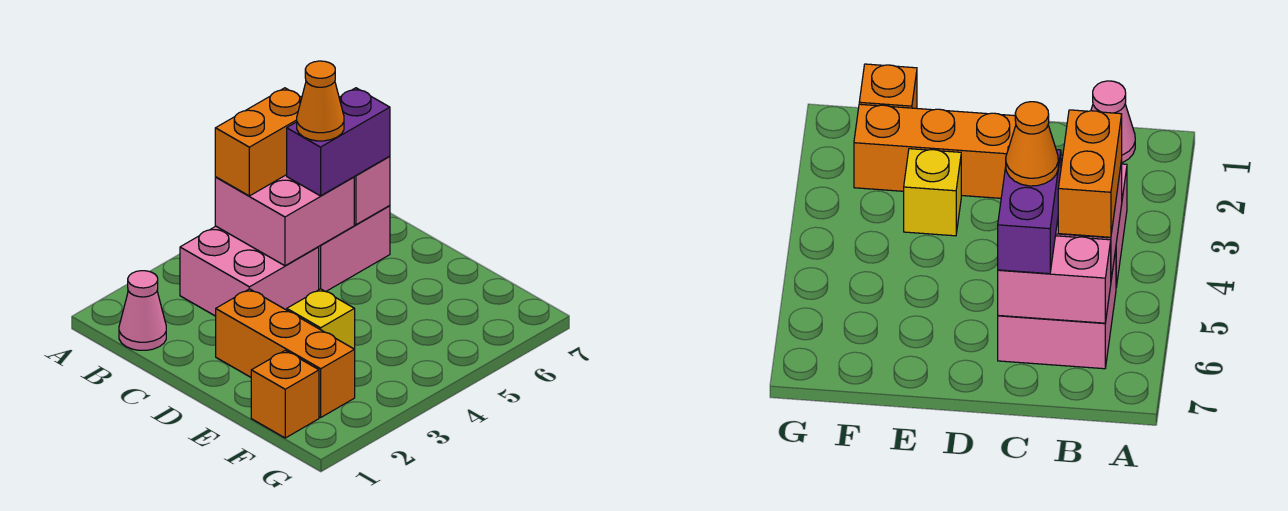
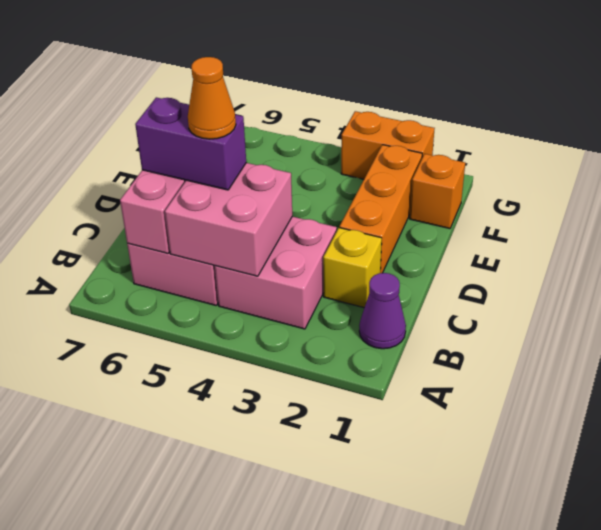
pink 1x1 cone [119,271,166,350] -> purple 1x1 cone [359,273,406,349]
orange 1x2 brick [215,88,302,196] -> orange 1x2 brick moved to [341,111,435,179]
yellow 1x1 brick [287,289,355,349] -> yellow 1x1 brick moved to [323,228,382,308]

